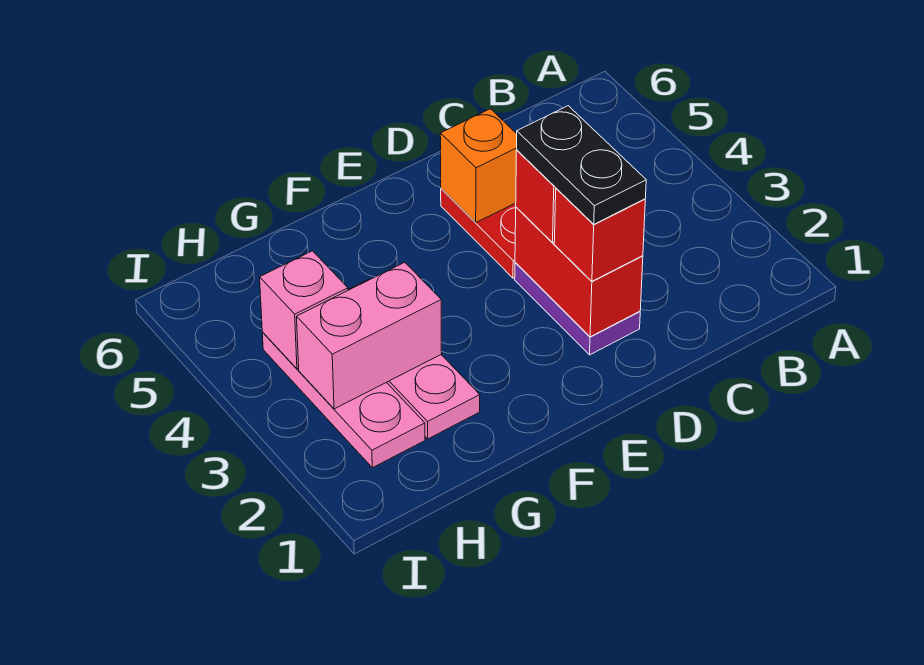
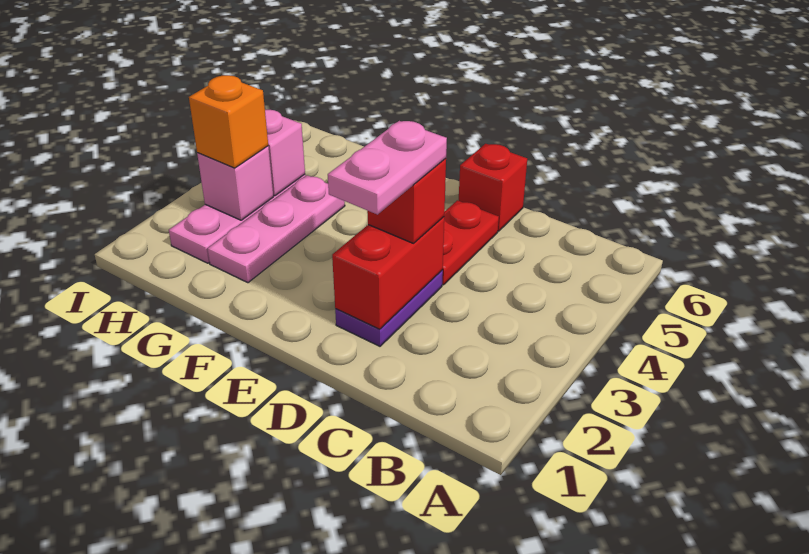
red 1x1 brick [554,188,645,281] -> red 1x1 brick moved to [459,144,527,231]
black 1x2 plate [517,106,646,224] -> pink 1x2 plate [328,121,447,215]
orange 1x1 brick [440,109,517,223] -> orange 1x1 brick moved to [189,75,268,168]
pink 1x2 brick [297,262,442,409] -> pink 1x1 brick [197,146,273,220]

